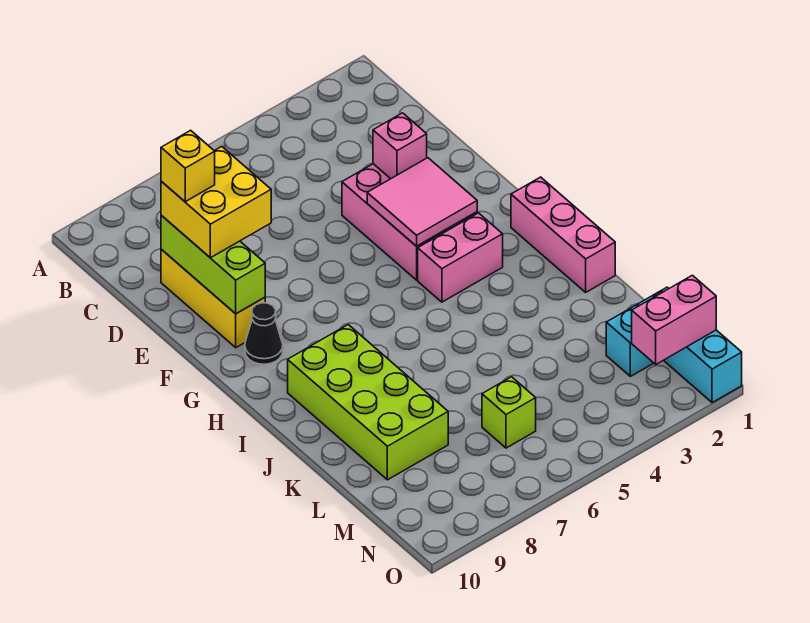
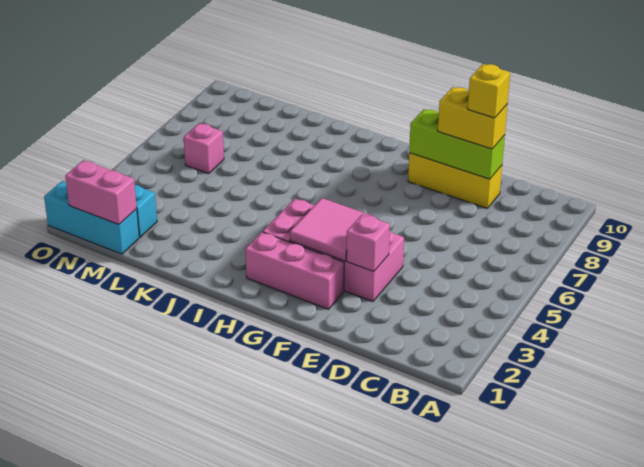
yellow 2x2 brick [161,147,271,258] -> yellow 1x2 brick [438,87,508,149]
black 1x1 cone [245,303,283,364] -> none
pink 1x3 brick [511,177,615,292] -> pink 1x3 brick moved to [245,232,344,309]
lime 2x4 brick [288,325,448,480] -> none
lime 1x1 brick [482,377,536,448] -> pink 1x1 brick [184,123,224,174]
pink 1x2 brick [632,275,716,364] -> pink 1x2 brick turned to [65,160,137,225]

